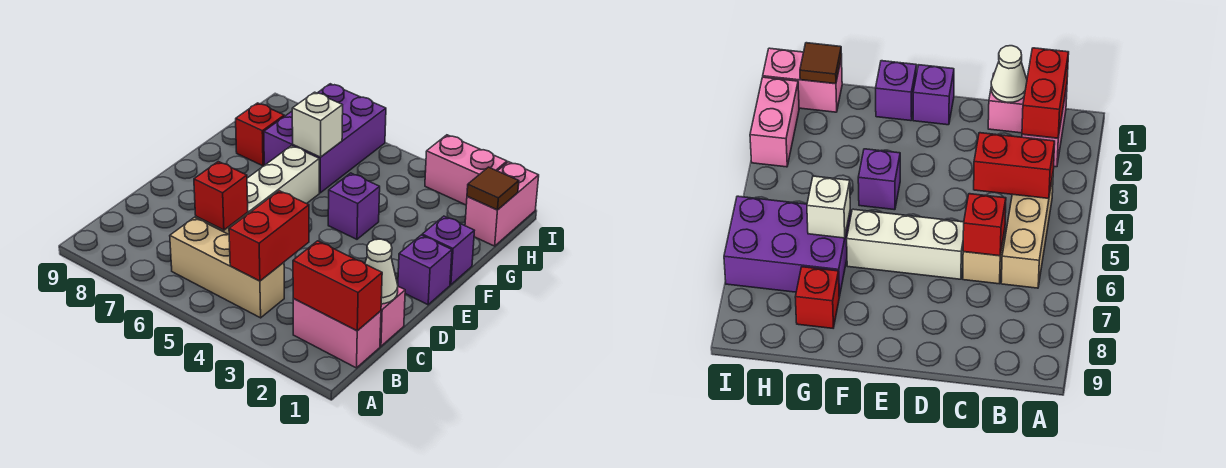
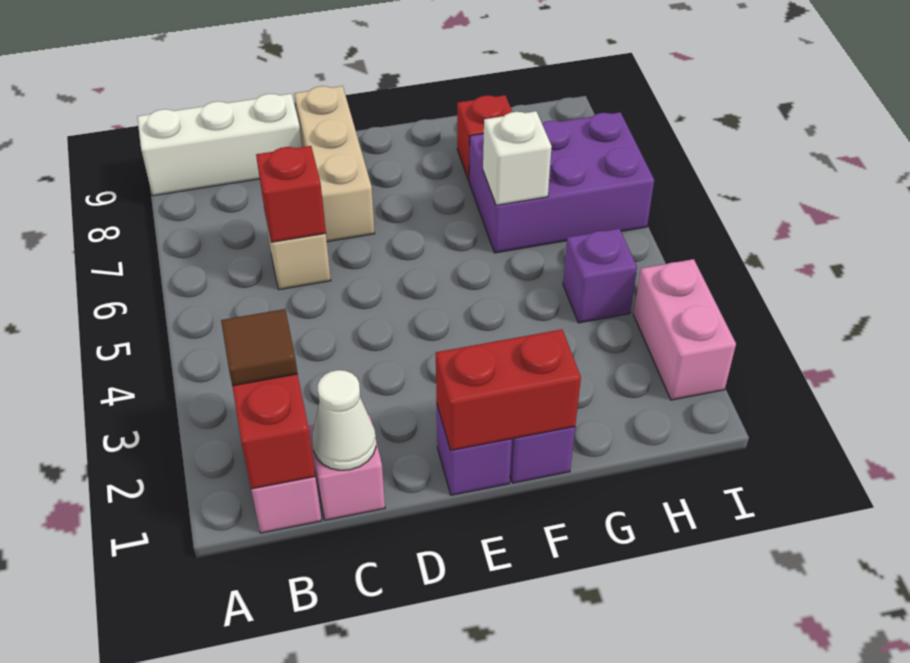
tan 1x3 brick [170,217,284,318] -> tan 1x3 brick moved to [294,86,375,242]
red 1x2 brick [229,191,309,281] -> red 1x2 brick moved to [436,330,581,450]
white 1x3 brick [247,146,319,214] -> white 1x3 brick moved to [137,94,302,196]
purple 1x1 brick [328,173,380,239] -> purple 1x1 brick moved to [563,229,637,323]
pink 1x2 brick [465,162,539,246] -> none
brown 1x1 tile [467,167,519,210] -> brown 1x1 tile moved to [221,309,298,386]

